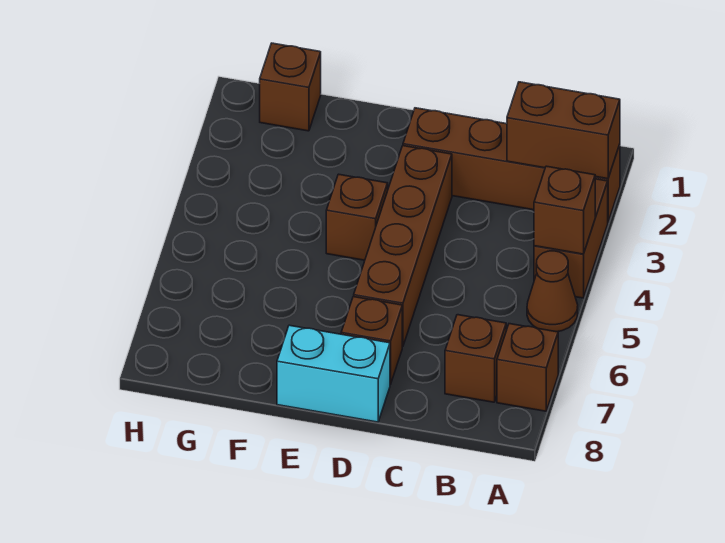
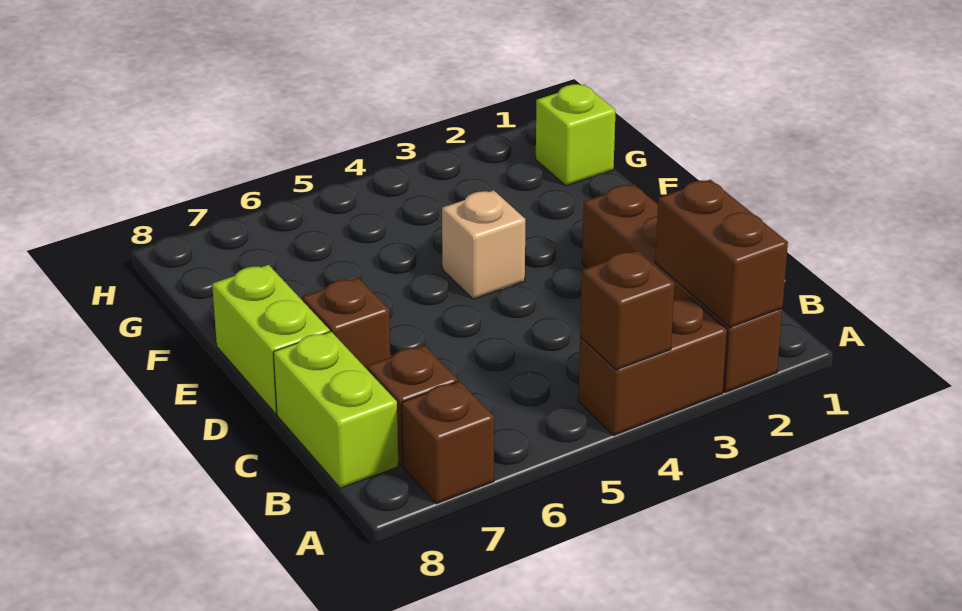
brown 1x1 cone [527,251,578,332] -> none
none -> lime 1x2 brick [273,332,398,488]
brown 1x4 brick [354,146,452,347] -> none
cyan 1x2 brick [277,325,390,422] -> lime 1x2 brick [212,265,330,414]
brown 1x1 brick [326,174,388,260] -> tan 1x1 brick [442,190,525,299]
brown 1x1 brick [260,43,321,131] -> lime 1x1 brick [536,84,616,186]

